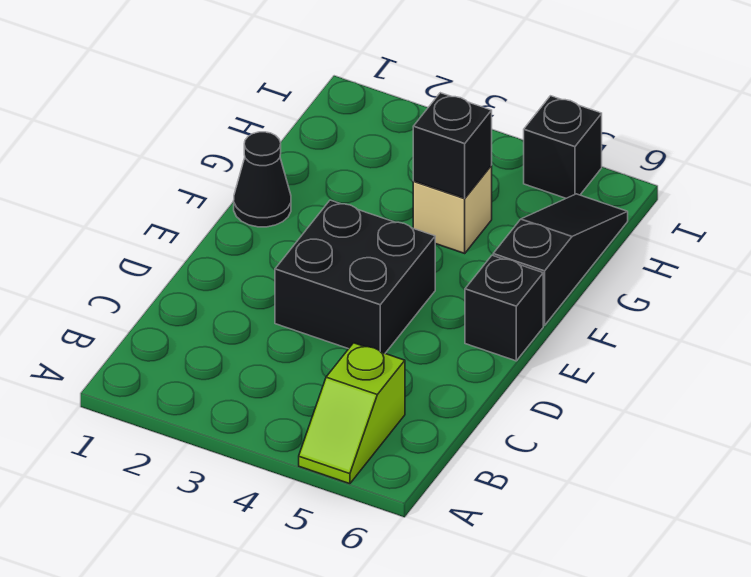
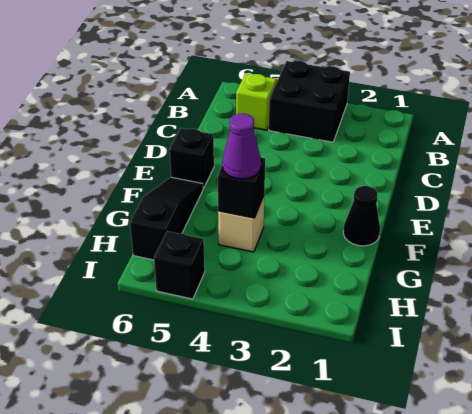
black 2x2 brick [275,200,435,353] -> black 2x2 brick moved to [269,61,350,142]
black 1x3 slope [493,194,628,326] -> black 1x3 slope turned to [130,177,203,260]
none -> purple 1x1 cone [222,114,261,179]

